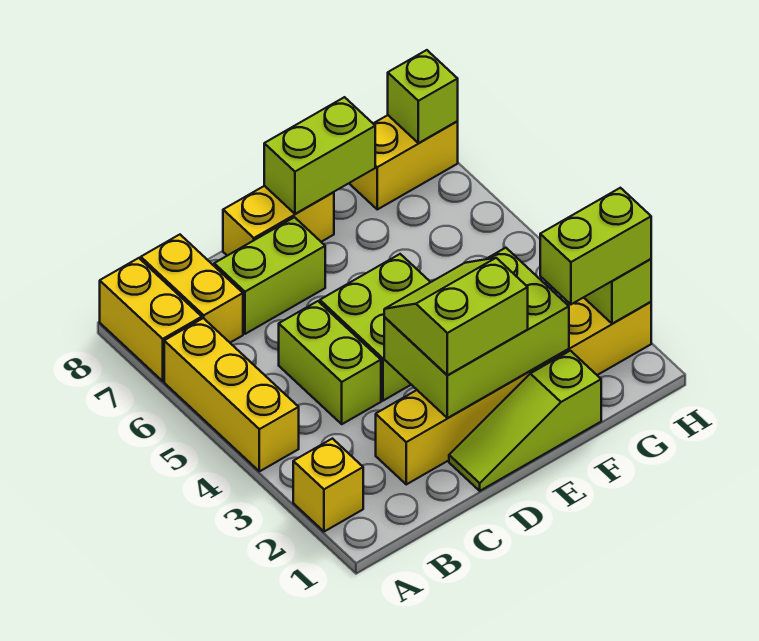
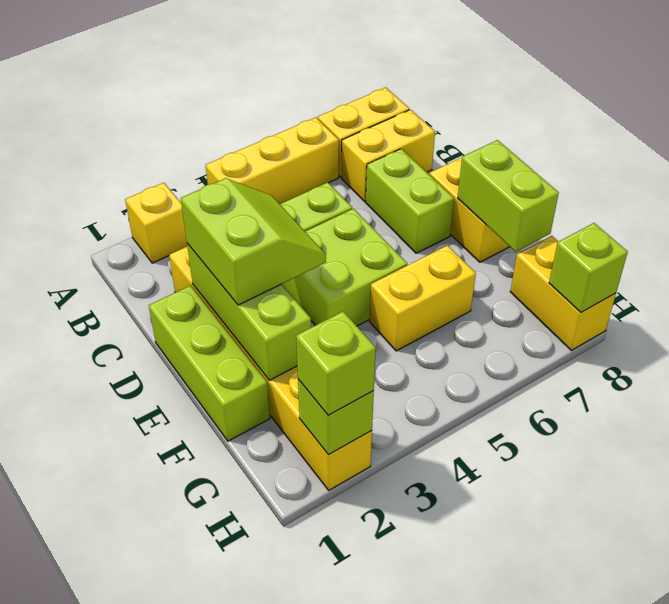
lime 1x3 slope [449,351,601,491] -> lime 1x3 brick [149,286,270,441]
lime 2x3 brick [384,248,569,418] -> lime 1x3 brick [187,243,311,380]
none -> yellow 1x2 brick [369,245,476,351]
lime 1x2 brick [540,188,651,304] -> lime 1x1 brick [296,311,376,415]

